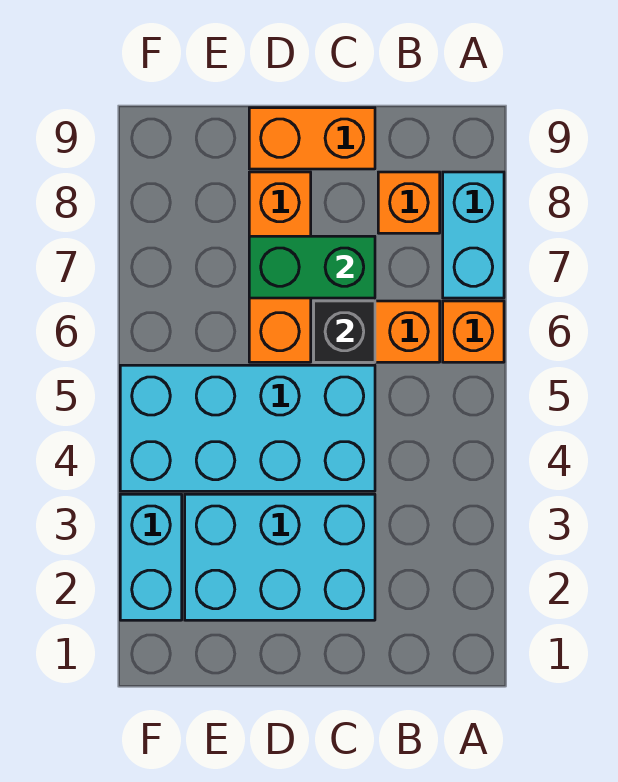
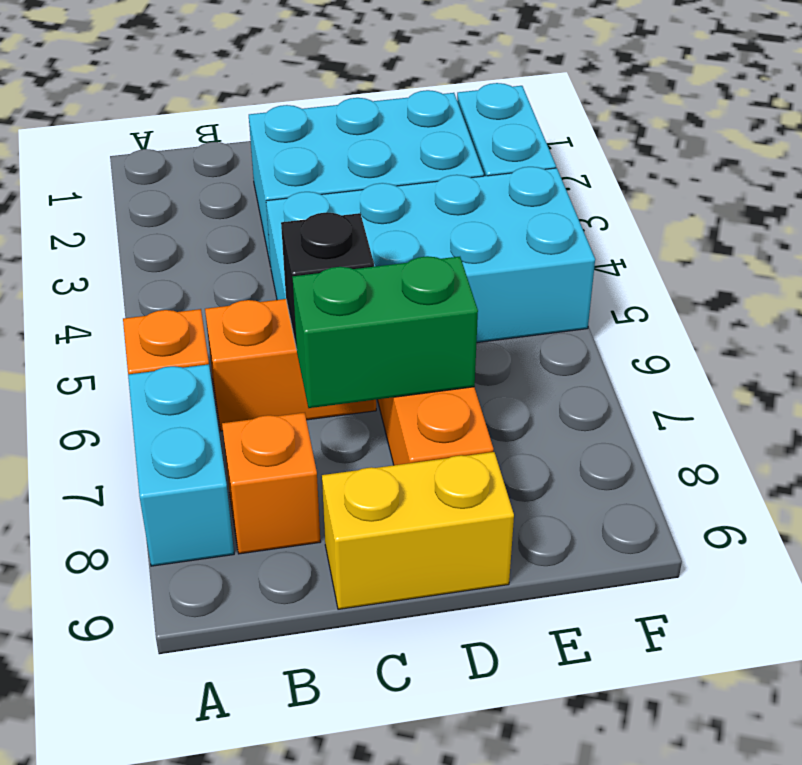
orange 1x2 brick [249,108,375,169] -> yellow 1x2 brick [322,452,514,609]

